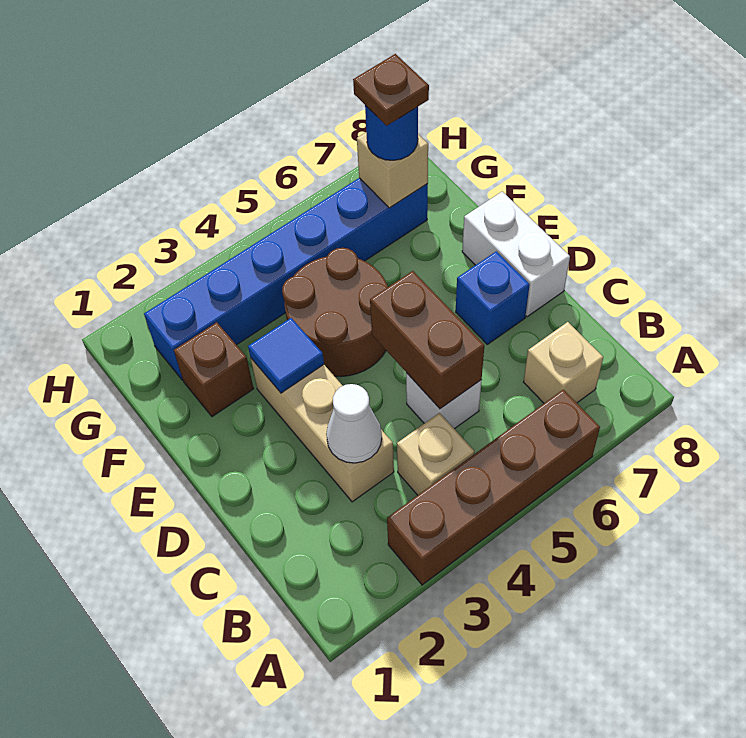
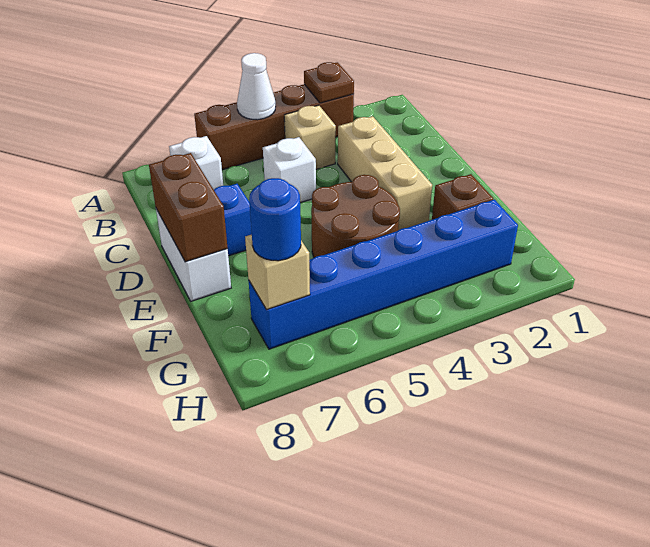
tan 1x1 brick [524,322,603,403] -> white 1x1 brick [169,136,223,190]
white 1x1 cone [326,384,382,463] -> white 1x1 cone moved to [237,53,276,120]
brown 1x2 brick [370,271,484,409] -> brown 1x2 brick moved to [149,153,228,262]
blue 1x1 tile [248,318,324,393] -> none
brown 1x1 plate [353,54,429,126] -> brown 1x1 plate moved to [304,62,354,103]

